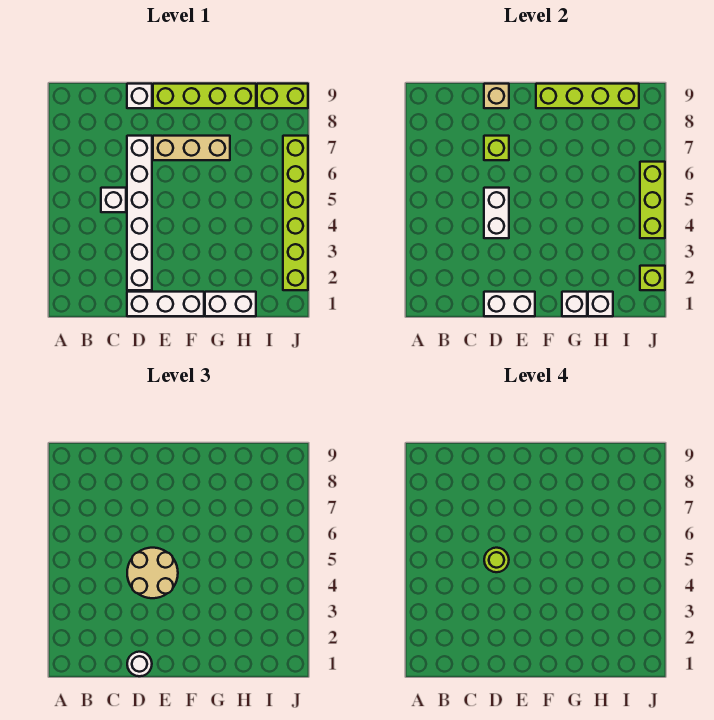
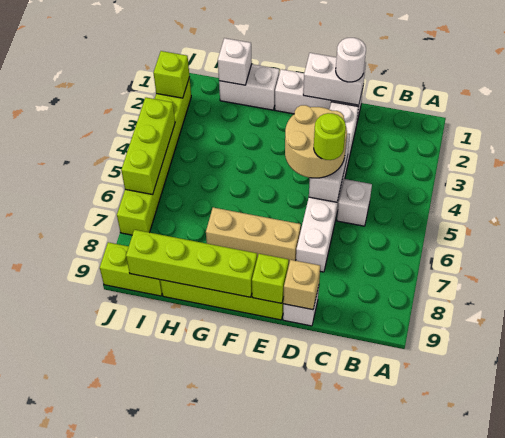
lime 1x1 brick [484,136,509,160] -> lime 1x1 brick moved to [252,254,289,303]
white 1x1 brick [562,292,587,316] -> none

